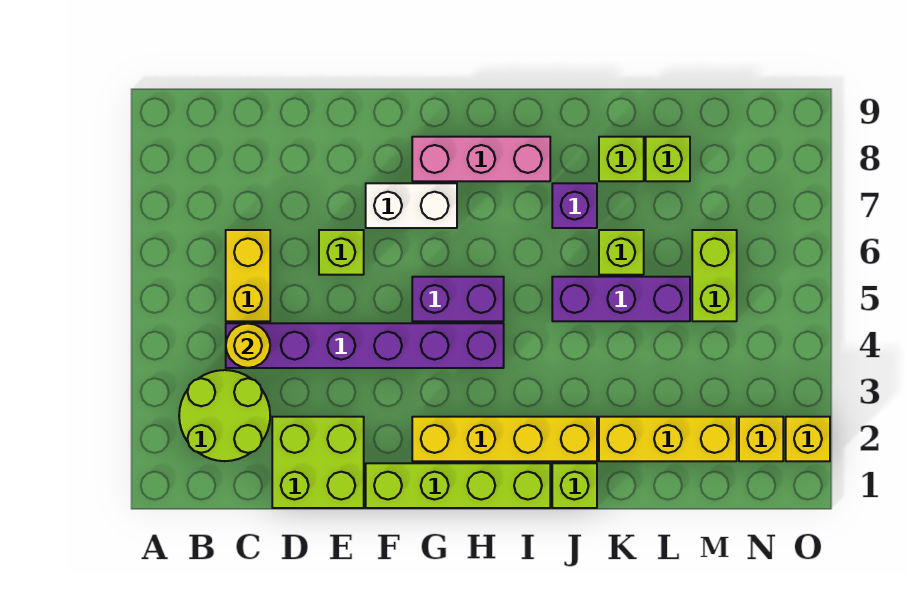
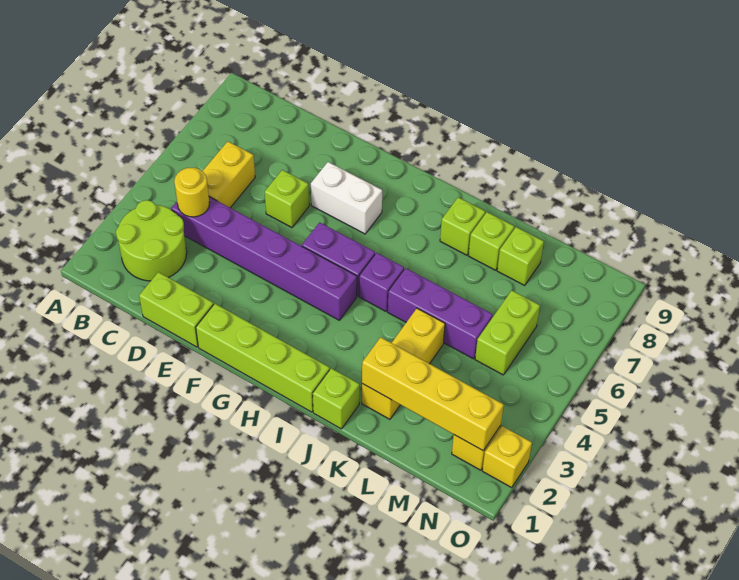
lime 2x2 brick [272,417,364,508] -> lime 1x2 brick [139,272,214,347]
yellow 1x4 brick [412,417,597,461] -> yellow 1x4 brick moved to [362,337,504,451]
pink 1x3 brick [412,137,550,181] -> none
purple 1x1 brick [552,183,597,228] -> purple 1x1 brick moved to [359,253,404,311]
yellow 1x3 brick [599,417,737,461] -> yellow 1x3 brick turned to [362,308,445,419]
lime 1x1 brick [599,230,644,275] -> lime 1x1 brick moved to [440,197,485,255]

